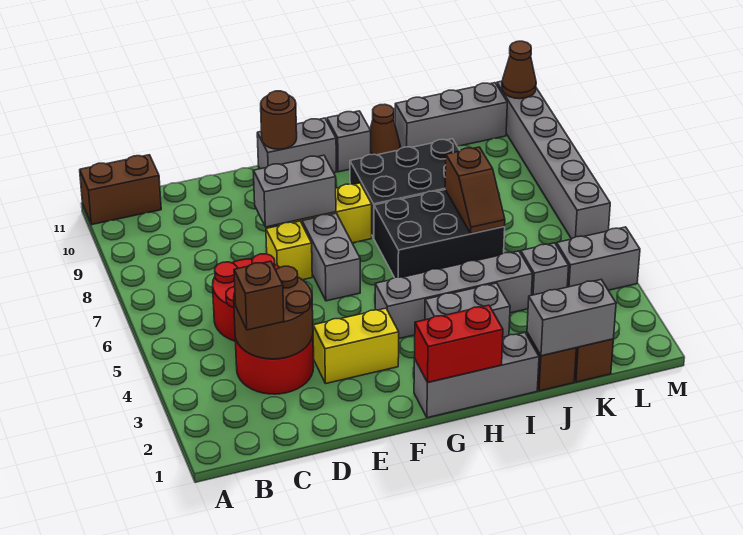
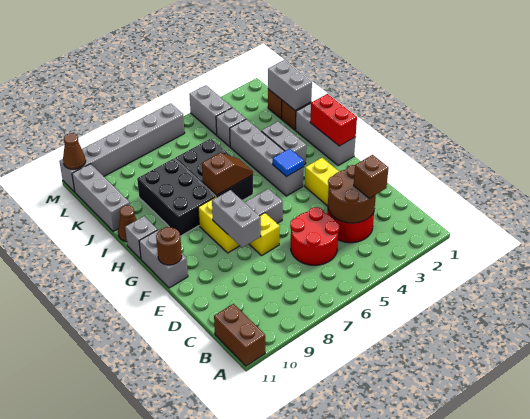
none -> blue 1x1 tile [273,149,304,176]
brown 1x2 slope [445,147,505,234] -> brown 1x2 slope moved to [202,153,253,195]

